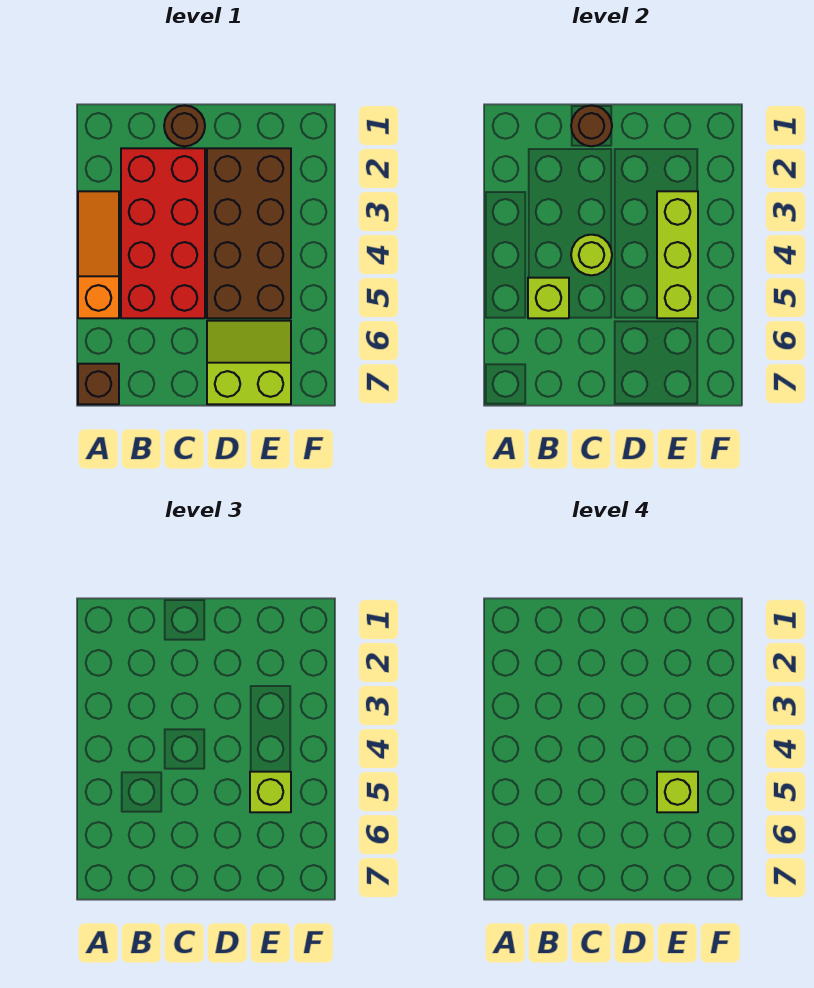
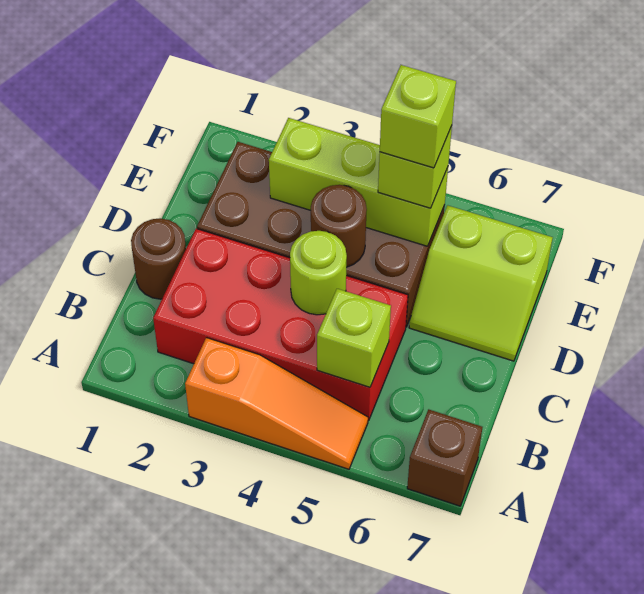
orange 1x3 slope [78,191,119,318] -> orange 1x3 slope turned to [185,338,368,469]
brown 1x1 round brick [571,105,612,146] -> brown 1x1 round brick moved to [311,185,367,267]
lime 2x2 slope [207,321,291,404] -> lime 2x2 slope turned to [409,205,553,361]

